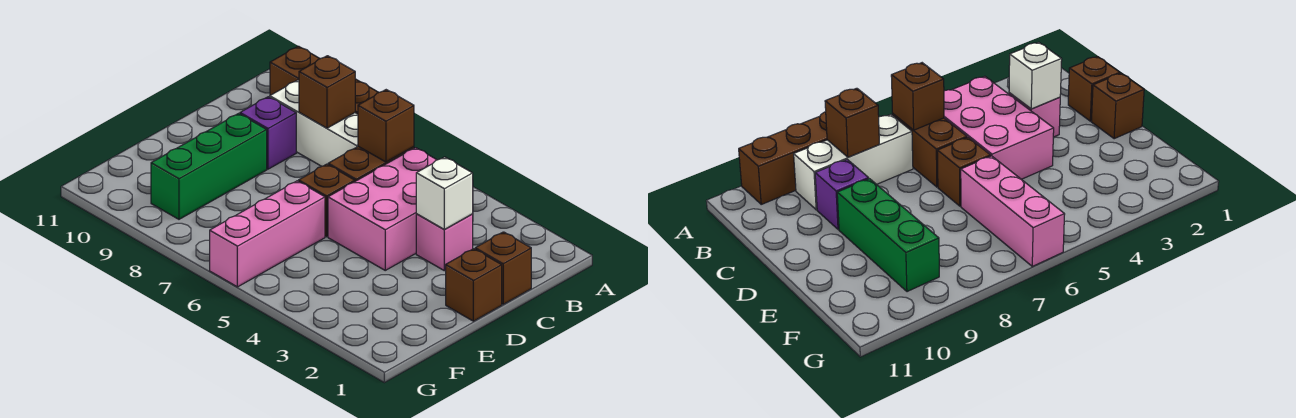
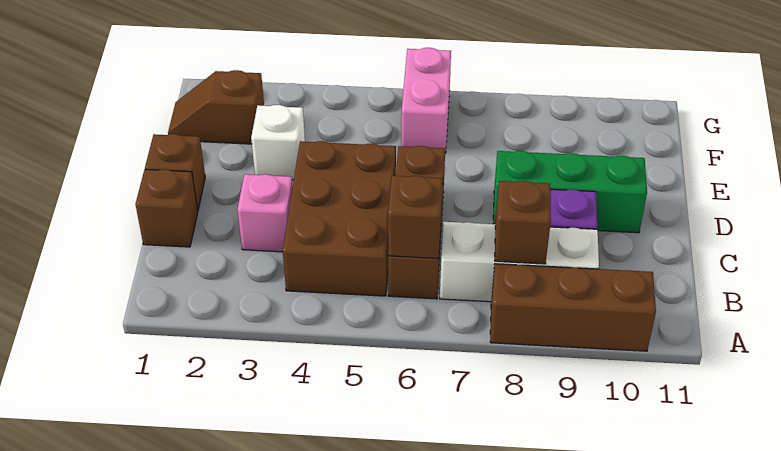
pink 2x3 brick [328,148,436,270] -> brown 2x3 brick [283,141,396,296]
white 1x1 brick [416,157,473,230] -> white 1x1 brick moved to [251,105,305,180]
green 1x3 brick [151,113,267,219] -> green 1x3 brick turned to [493,151,647,233]
pink 1x3 brick [210,181,325,287] -> pink 1x2 brick [401,48,451,153]
none -> brown 1x2 slope [168,70,264,144]

